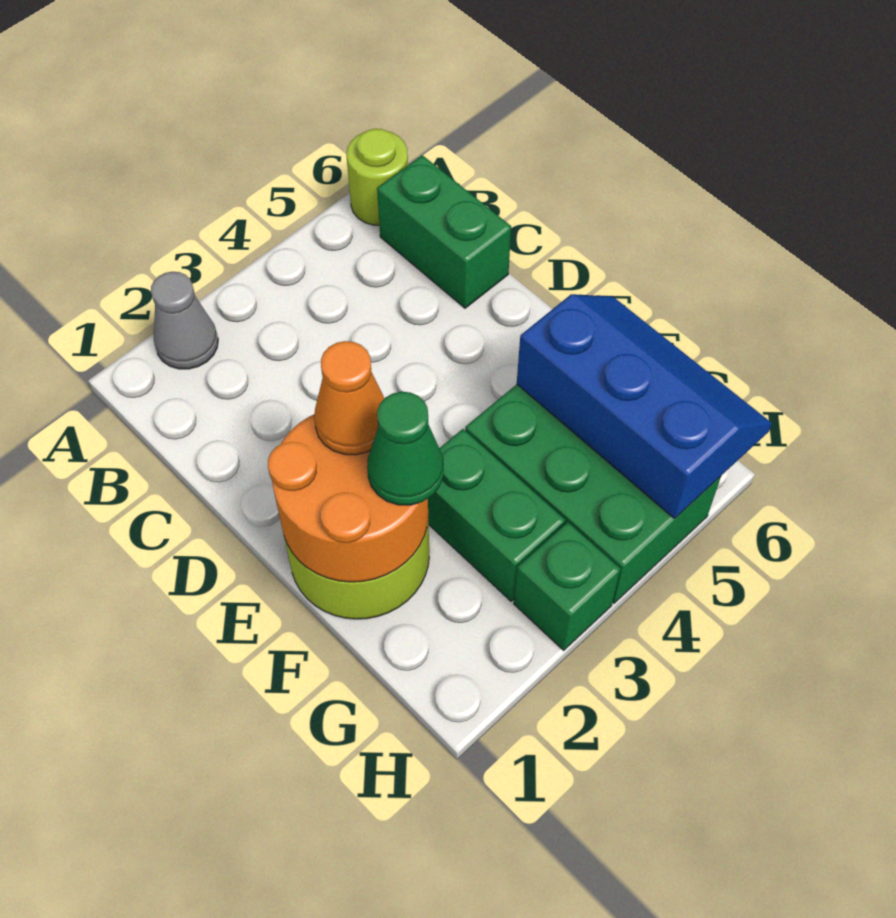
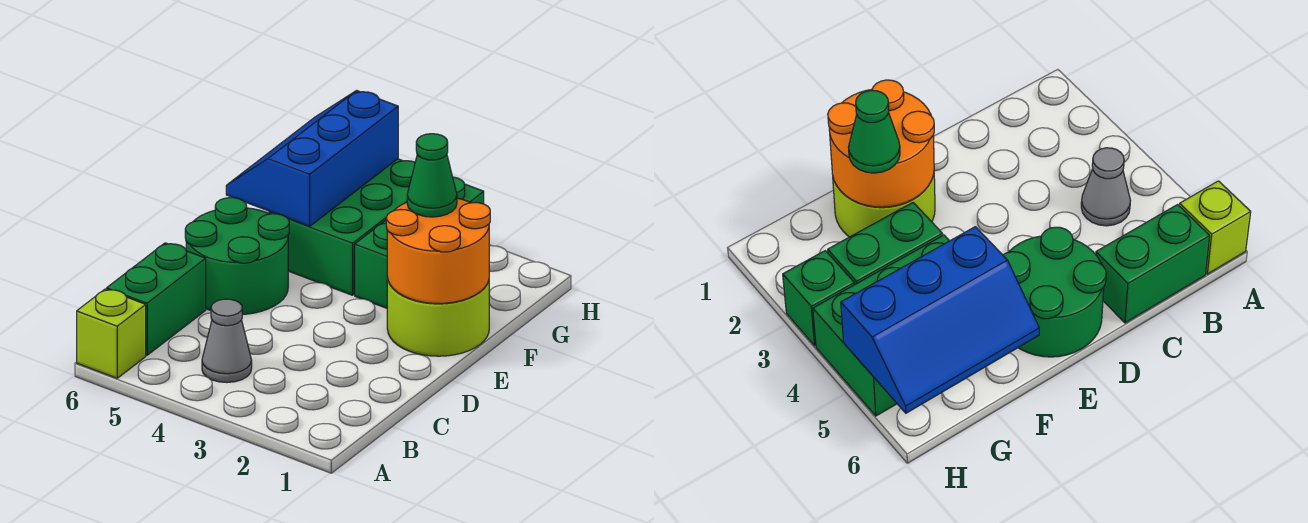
grey 1x1 cone [151,272,218,369] -> grey 1x1 cone moved to [202,299,252,382]
lime 1x1 round brick [346,129,408,225] -> lime 1x1 brick [77,289,146,378]
none -> green 2x2 round brick [185,198,289,314]
orange 1x1 cone [314,341,385,455] -> none

